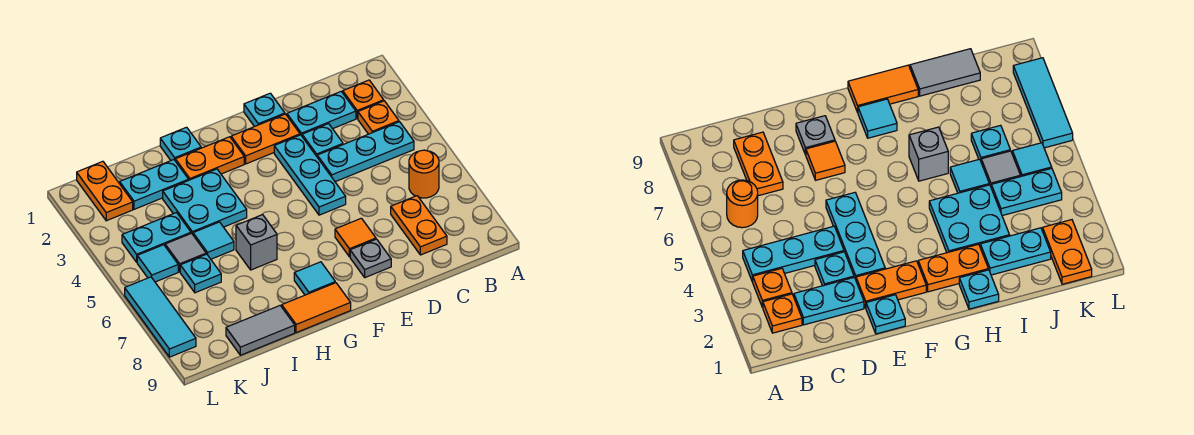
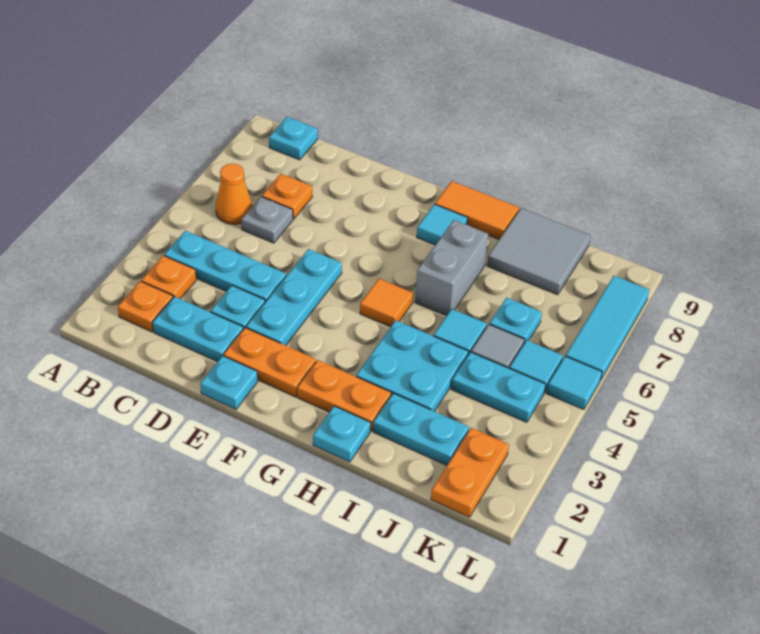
orange 1x1 round brick [409,150,439,198] -> orange 1x1 cone [216,164,253,224]
none -> cyan 1x1 plate [269,117,318,160]
orange 1x2 plate [391,196,447,255] -> orange 1x1 plate [262,174,312,219]
orange 1x1 tile [335,218,376,257] -> orange 1x1 tile moved to [360,279,413,327]
grey 1x1 plate [350,239,391,278] -> grey 1x1 plate moved to [241,197,293,243]
grey 1x1 brick [236,215,277,270] -> grey 1x2 brick [415,220,488,316]
grey 1x2 tile [226,306,295,355] -> grey 2x2 tile [487,208,591,295]
none -> cyan 1x1 tile [547,356,602,410]

